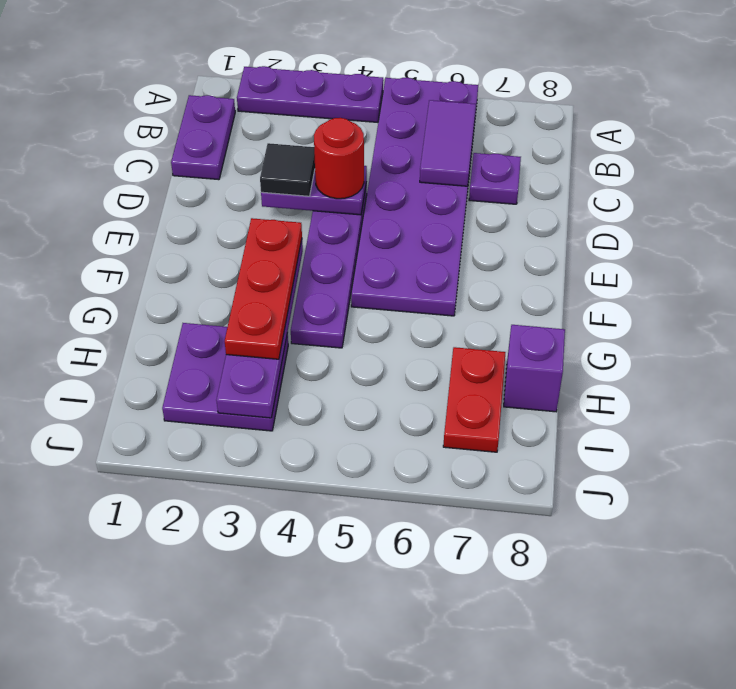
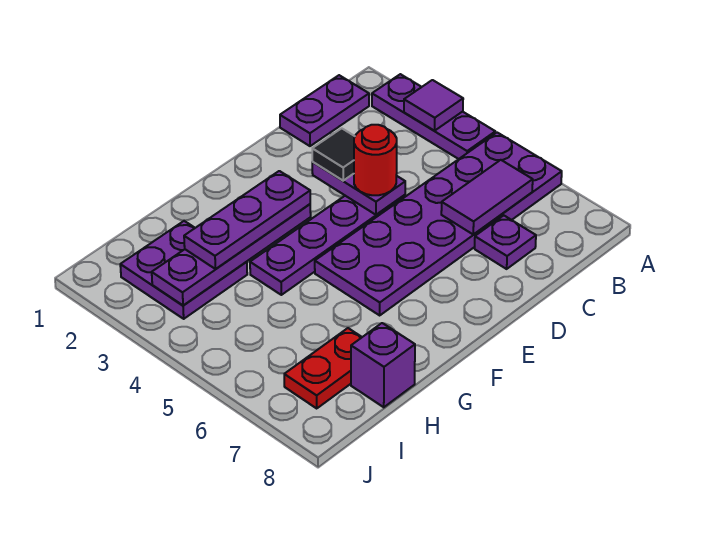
none -> purple 1x1 tile [404,80,463,131]
red 1x3 plate [225,218,302,359] -> purple 1x3 plate [184,171,310,269]

